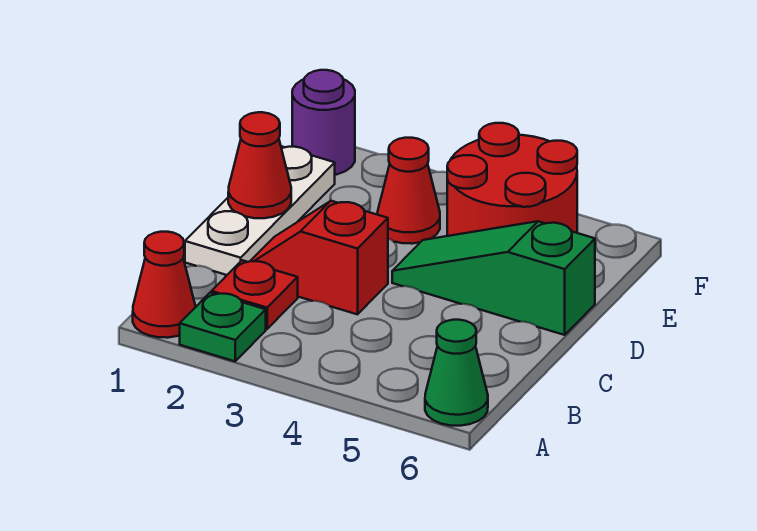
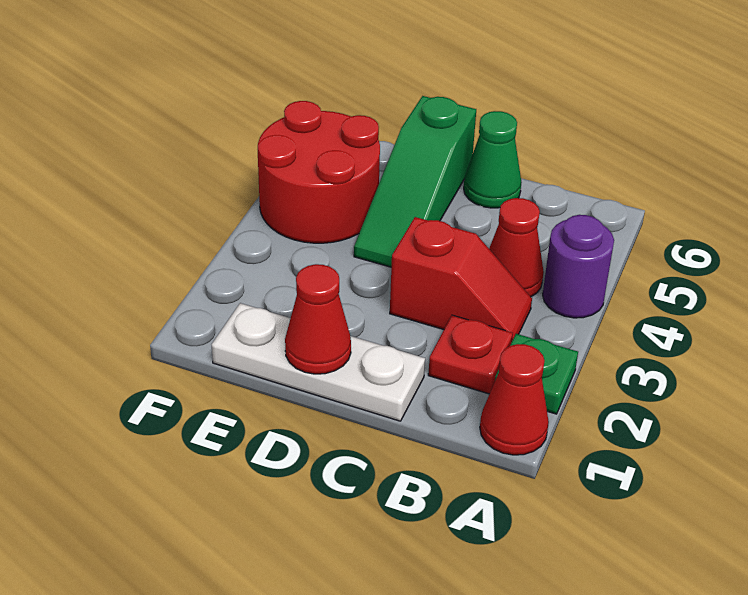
green 1x1 cone [425,320,488,426] -> green 1x1 cone moved to [464,111,522,208]
red 1x2 slope [251,201,388,314] -> red 1x2 slope turned to [390,217,532,341]
red 1x1 cone [377,138,440,244] -> red 1x1 cone moved to [489,198,544,297]
purple 1x1 round brick [292,70,355,175] -> purple 1x1 round brick moved to [543,215,614,318]

